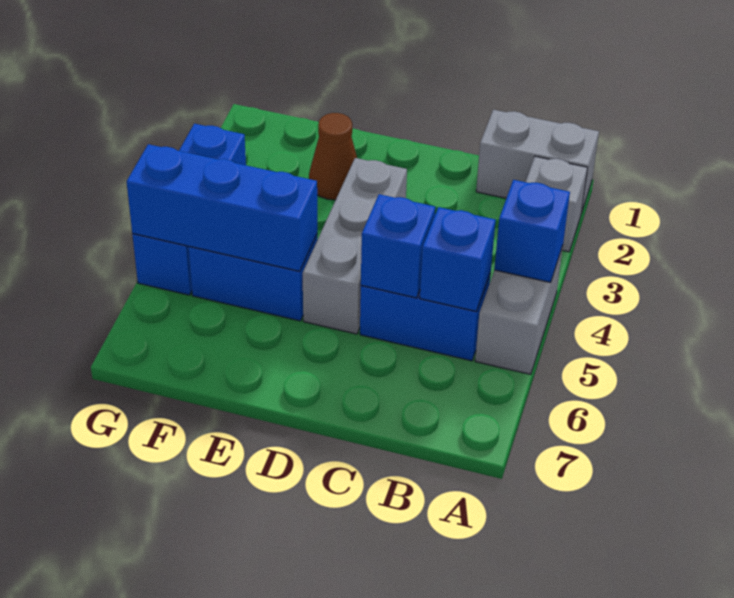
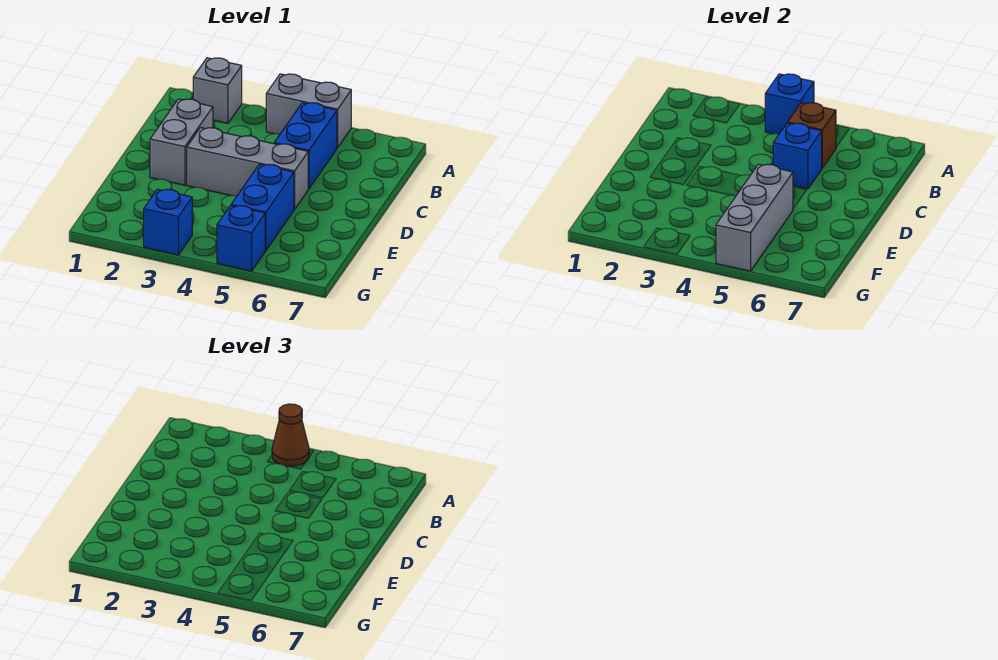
grey 1x2 brick [476,110,599,214] -> grey 1x2 brick moved to [150,99,213,185]
blue 1x1 brick [420,207,496,312] -> brown 1x1 brick [788,103,836,168]
brown 1x1 cone [309,113,357,200] -> brown 1x1 cone moved to [272,404,309,466]
blue 1x3 brick [127,144,317,271] -> grey 1x3 brick [716,164,793,271]

